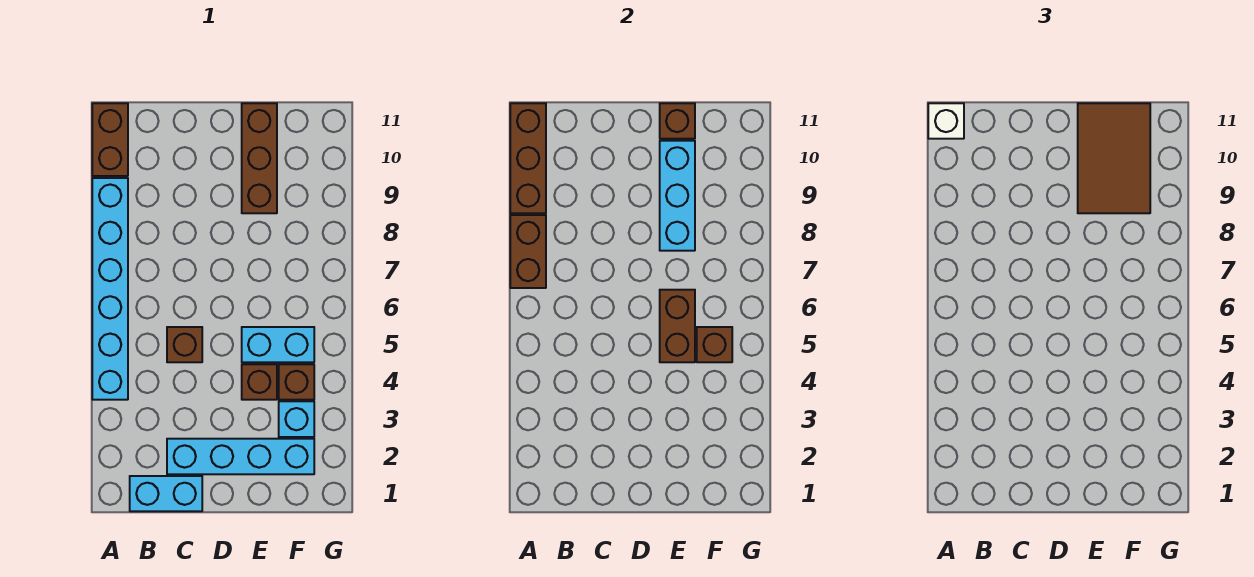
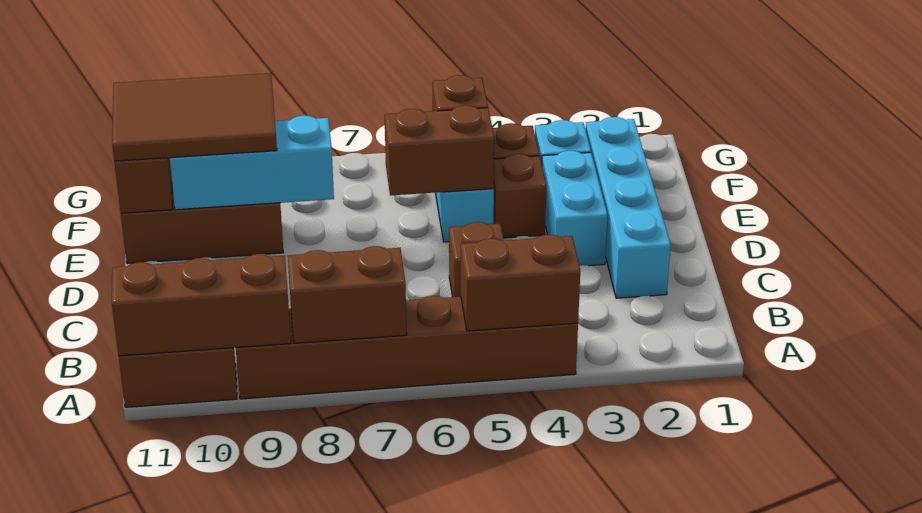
cyan 1x6 brick [92,178,128,400] -> brown 1x6 brick [236,296,578,399]
none -> brown 1x2 brick [461,235,580,331]
white 1x1 brick [928,103,964,139] -> none
cyan 1x2 brick [130,476,202,511] -> cyan 1x2 brick moved to [542,151,607,266]

